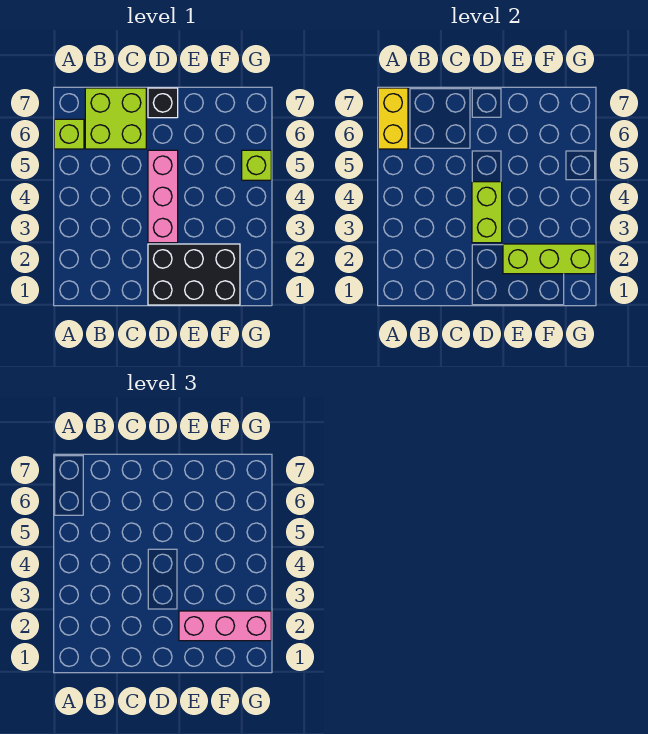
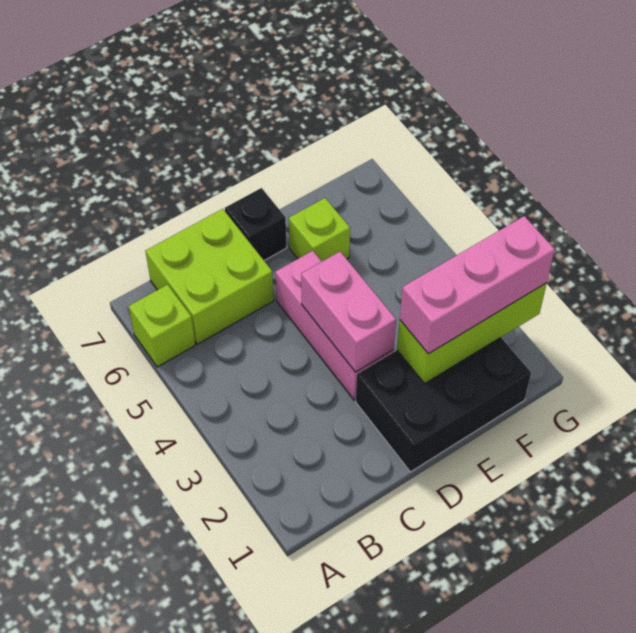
yellow 1x2 brick [378,88,408,149] -> none
lime 1x2 brick [472,182,502,243] -> pink 1x2 brick [301,252,396,372]
lime 1x1 brick [242,150,271,180] -> lime 1x1 brick moved to [289,198,350,261]

